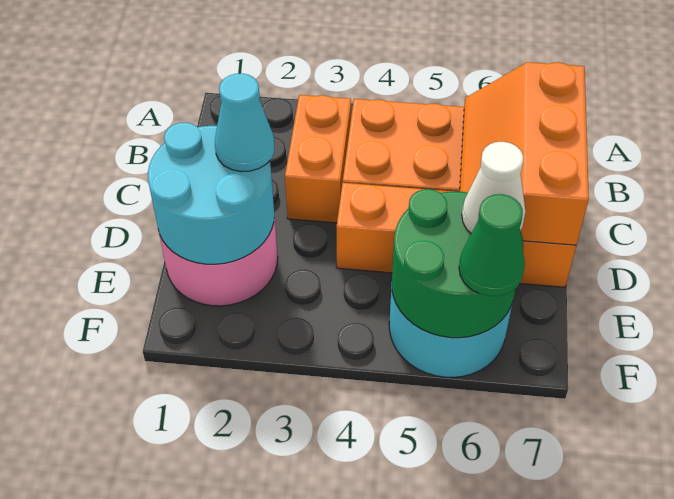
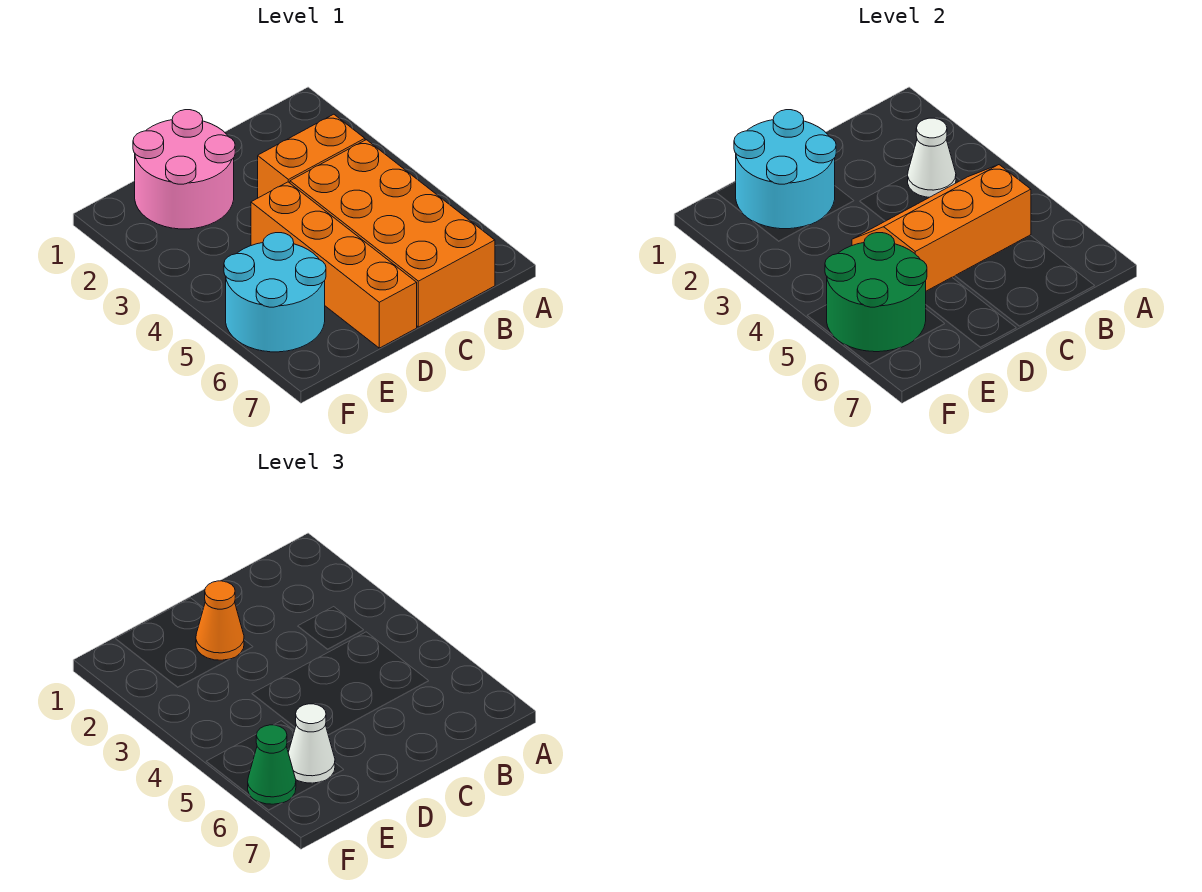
none -> white 1x1 cone [908,118,956,197]
orange 2x3 slope [460,62,589,245] -> orange 2x3 slope moved to [852,165,1031,291]
cyan 1x1 cone [215,73,275,172] -> orange 1x1 cone [196,581,244,660]

